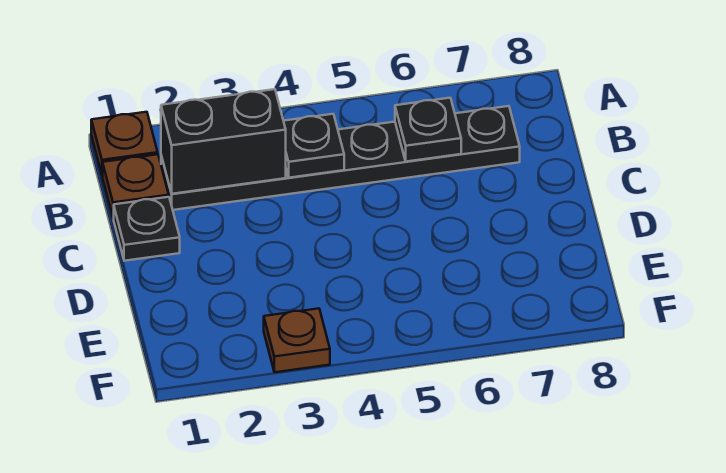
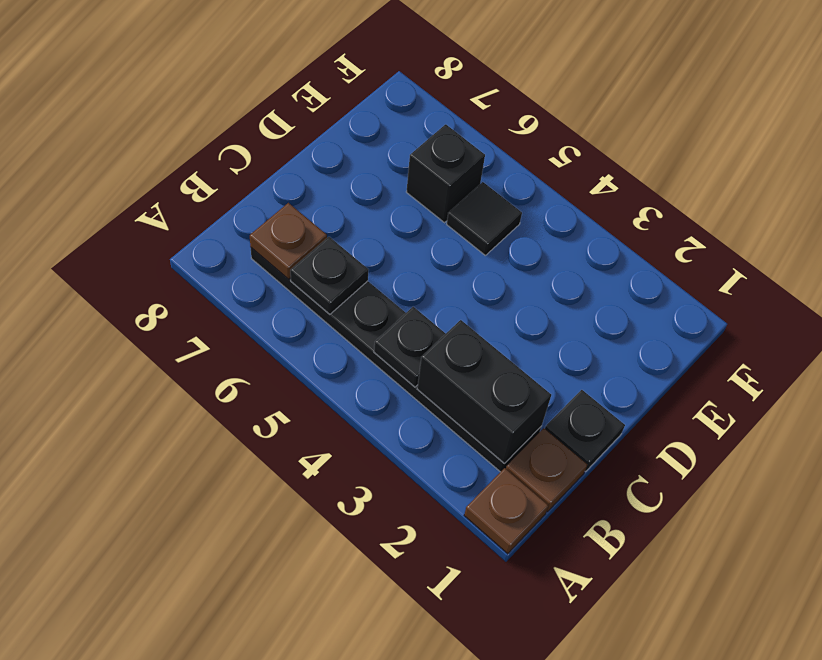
none -> black 1x1 tile [447,182,522,256]
none -> black 1x1 brick [406,124,485,223]
brown 1x1 plate [264,309,330,372] -> brown 1x1 plate moved to [250,203,327,279]

